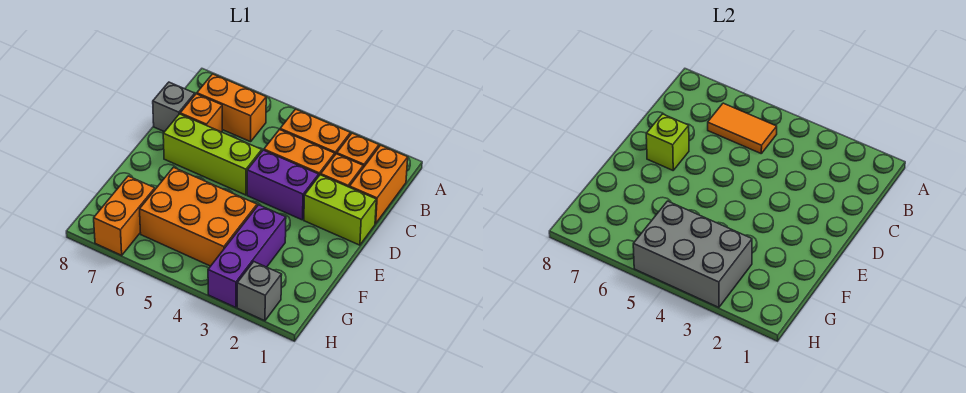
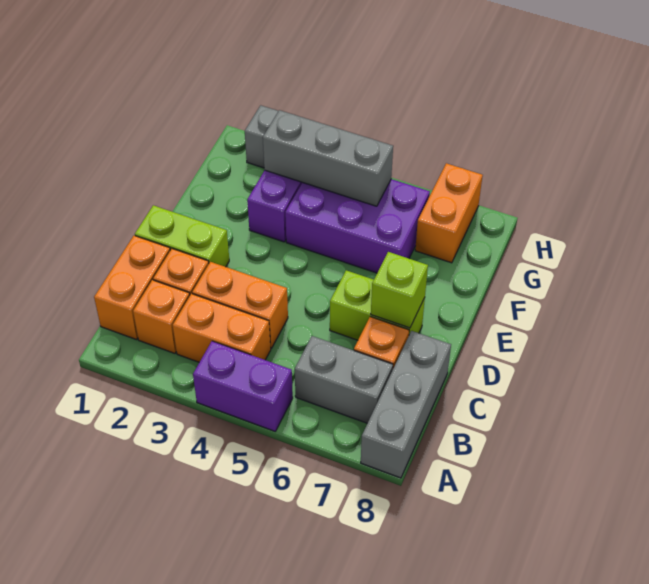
orange 1x2 tile [708,103,777,153] -> none
orange 1x2 brick [197,74,266,142] -> grey 1x2 brick [295,336,393,423]
grey 1x1 brick [153,82,195,132] -> grey 1x3 brick [361,331,451,478]
purple 1x2 brick [247,150,319,220] -> purple 1x2 brick moved to [193,341,293,431]
lime 1x3 brick [163,114,262,195] -> lime 1x2 brick [330,270,425,340]
orange 2x3 brick [140,167,257,266] -> purple 2x3 brick [285,179,430,273]
grey 2x3 brick [633,201,752,308] -> grey 1x3 brick [263,110,393,206]

